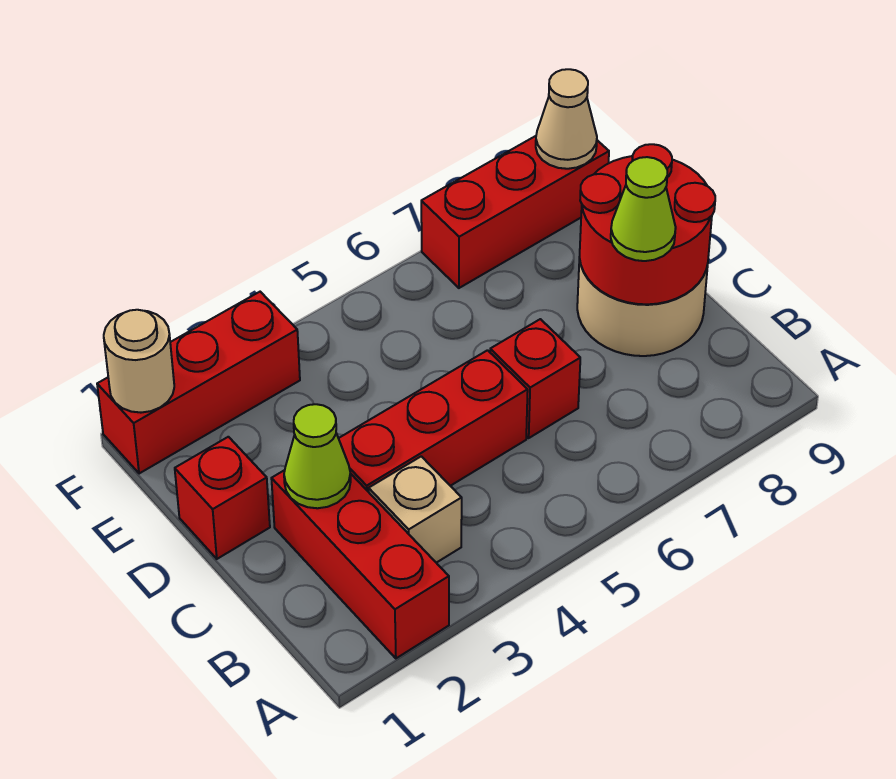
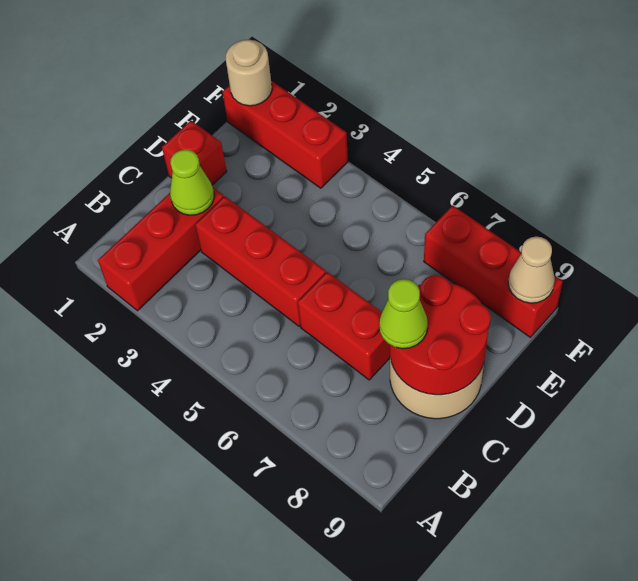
tan 1x1 brick [369,456,462,563] -> none
red 1x1 brick [490,319,580,438] -> red 1x2 brick [298,272,390,380]

